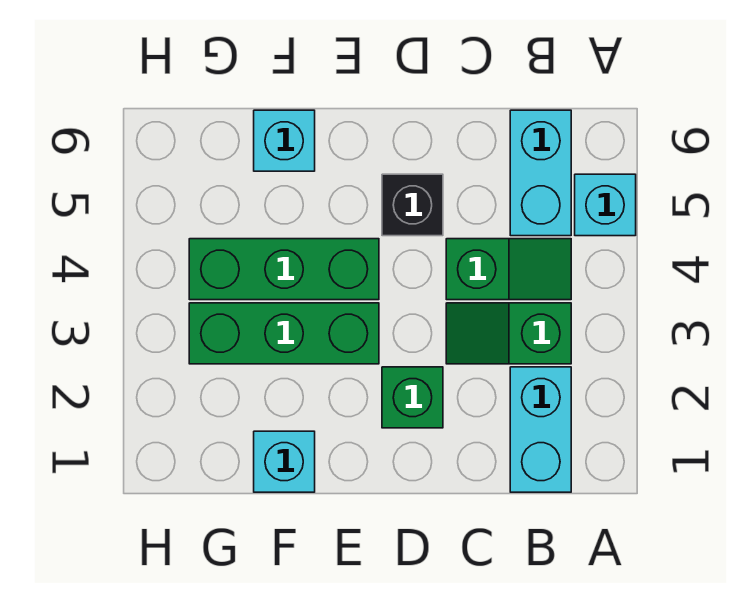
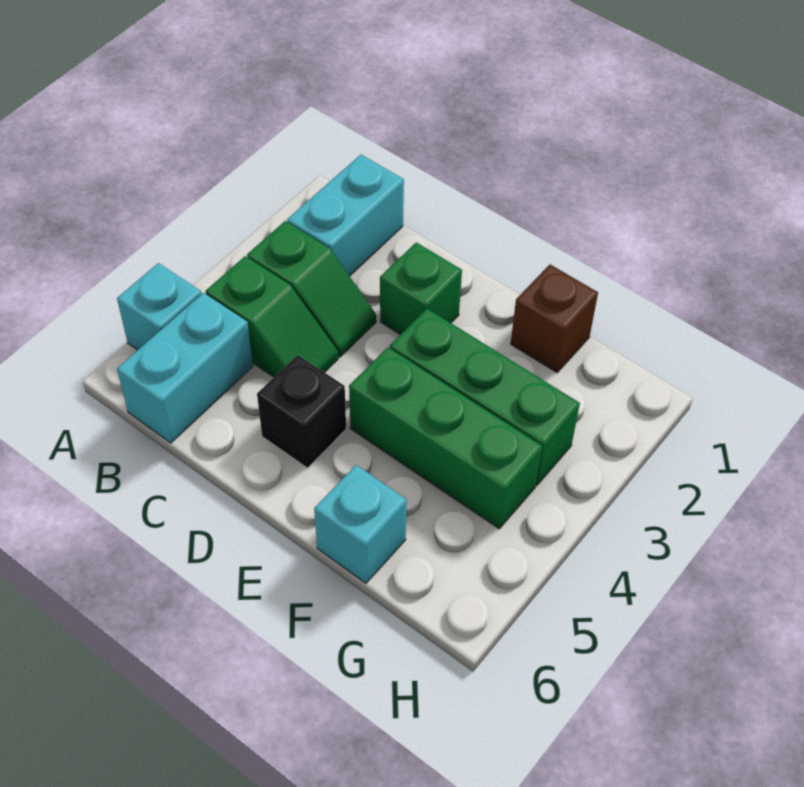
green 1x2 slope [446,239,571,300] -> green 1x2 slope turned to [206,256,338,377]
cyan 1x1 brick [254,431,315,492] -> brown 1x1 brick [511,265,598,373]

